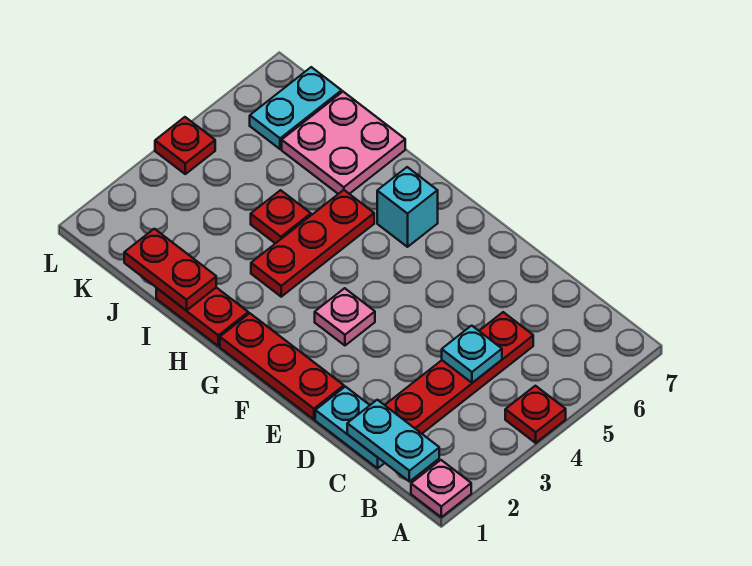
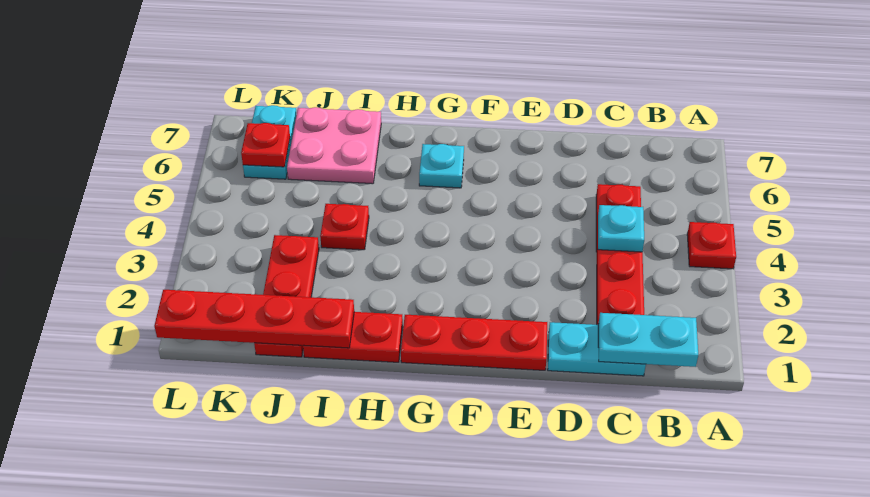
pink 1x1 plate [411,460,471,517] -> none
pink 1x1 plate [315,288,375,345] -> none
cyan 1x1 brick [377,167,438,247] -> cyan 1x1 plate [419,144,464,188]
red 1x3 plate [251,190,374,297] -> red 1x3 plate moved to [254,235,319,357]
red 1x2 plate [124,229,216,310] -> red 1x4 plate [154,290,354,348]
red 1x1 plate [155,117,215,174] -> red 1x1 plate moved to [241,123,290,167]

